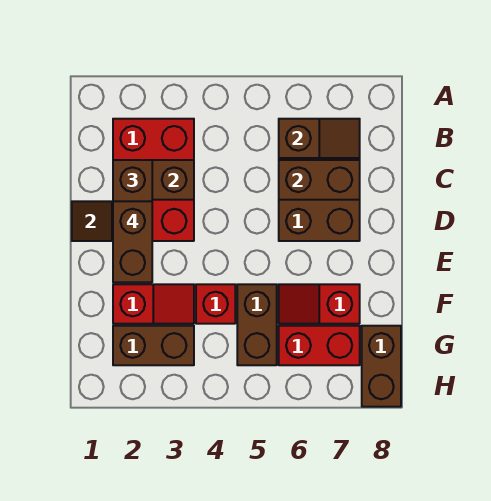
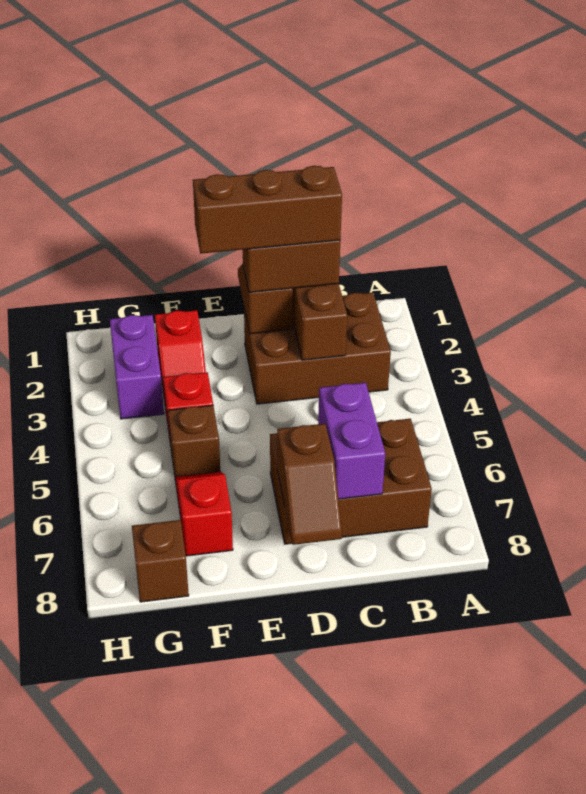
red 2x3 brick [113,119,194,241] -> brown 2x3 brick [244,293,391,404]
brown 1x2 slope [279,119,360,158] -> brown 1x2 slope moved to [277,424,342,545]
brown 1x2 brick [279,160,360,200] -> purple 1x2 brick [318,383,385,499]
brown 1x2 brick [113,201,152,282] -> brown 1x3 brick [193,166,342,254]
brown 1x2 brick [237,284,277,365] -> brown 1x1 brick [168,405,220,482]
brown 1x2 brick [113,326,194,365] -> purple 1x2 brick [110,315,164,419]
red 1x2 brick [279,326,360,365] -> none
brown 1x2 brick [362,326,401,407] -> brown 1x1 brick [132,520,189,602]

